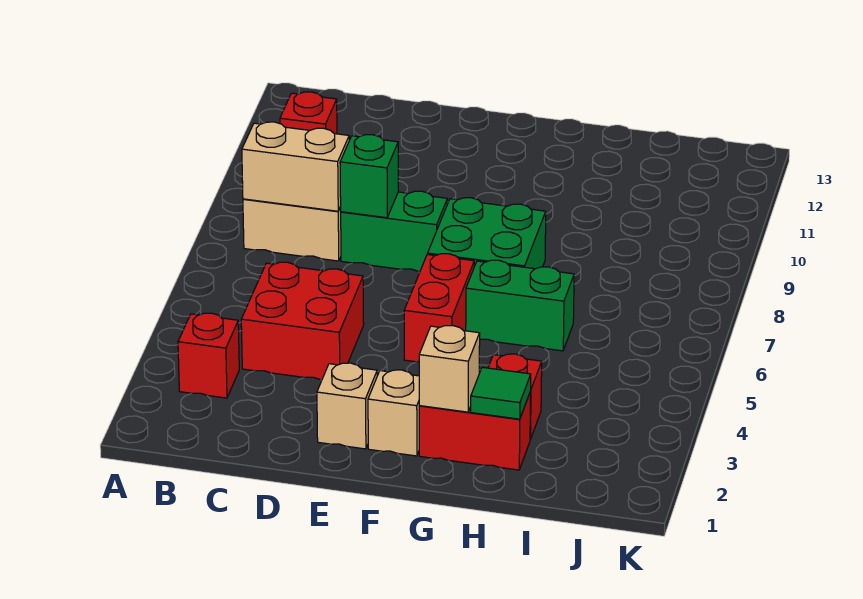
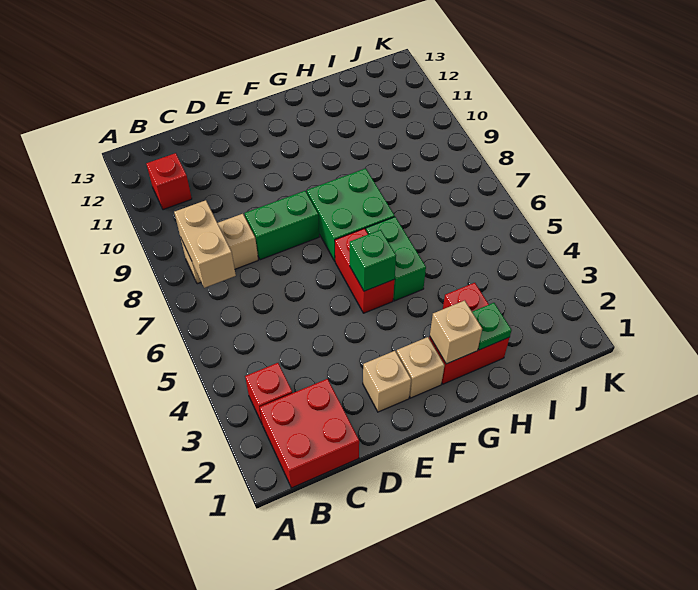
tan 1x2 brick [242,122,349,211] -> tan 1x2 brick turned to [174,200,236,288]
red 2x2 brick [241,262,364,380] -> red 2x2 brick moved to [260,379,359,488]
green 1x1 brick [340,135,398,218] -> green 1x1 brick moved to [350,230,396,291]
green 1x2 brick [466,260,574,351] -> green 1x2 brick turned to [366,217,426,301]
green 1x1 tile [471,367,531,419] -> green 1x1 plate [472,303,512,350]

